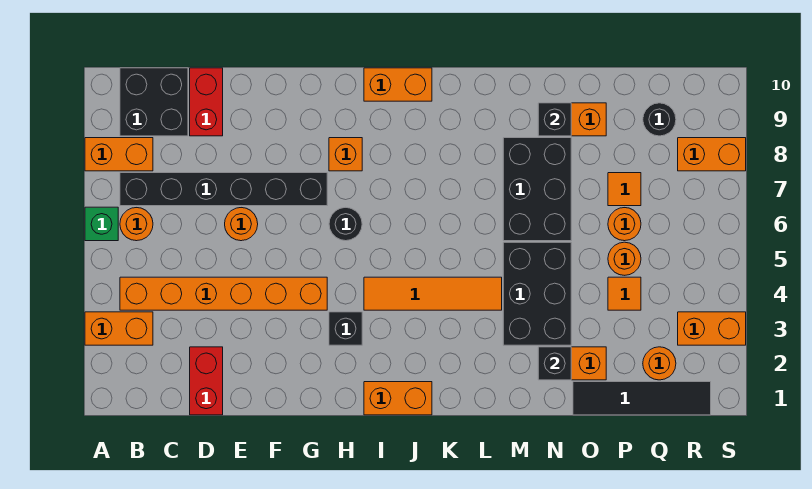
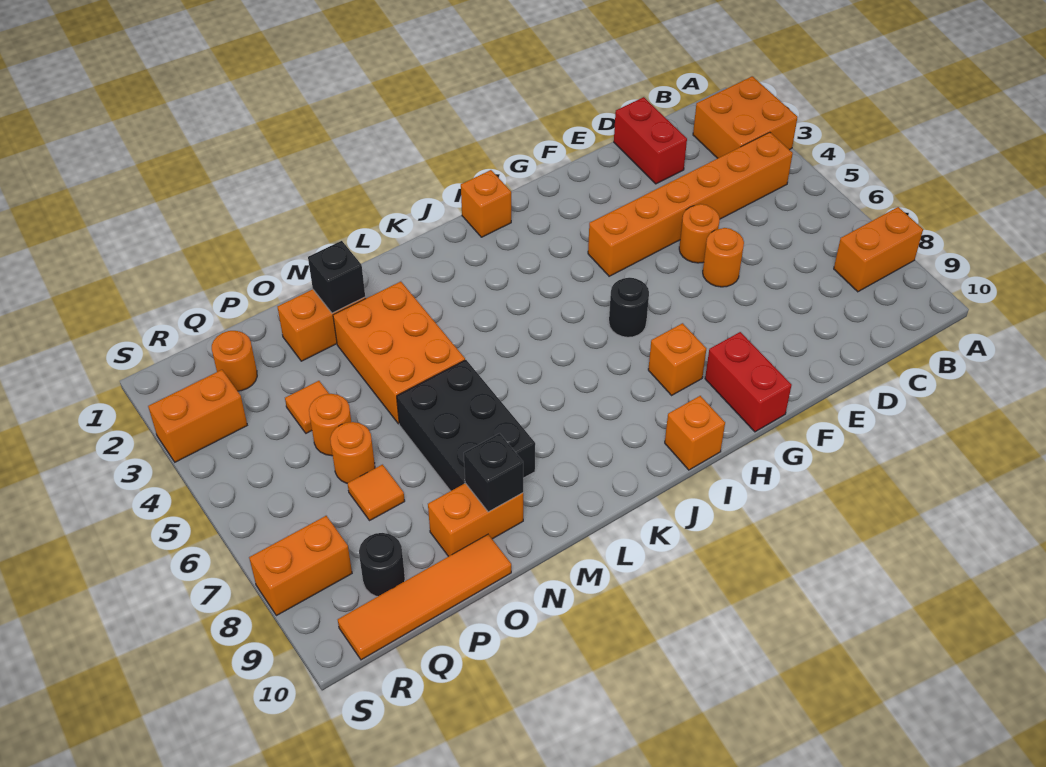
orange 1x2 brick [85,312,153,345] -> orange 2x2 brick [693,76,798,158]
green 1x1 brick [85,207,118,241] -> none
orange 1x1 round brick [120,208,153,241] -> orange 1x1 round brick moved to [679,204,720,263]
black 1x6 brick [120,173,327,206] -> none
black 2x2 brick [120,68,188,136] -> none
red 1x2 brick [190,68,223,136] -> red 1x2 brick moved to [705,332,792,432]
black 1x1 brick [329,312,362,345] -> none
orange 1x2 brick [364,382,432,415] -> orange 1x1 brick [461,170,511,237]
orange 1x4 tile [364,277,502,310] -> orange 1x4 tile moved to [338,535,511,660]
orange 1x2 brick [364,68,432,101] -> orange 1x1 brick [665,396,725,470]
black 2x3 brick [503,242,571,345] -> orange 2x3 brick [333,282,465,424]
black 1x4 tile [573,382,711,415] -> none

